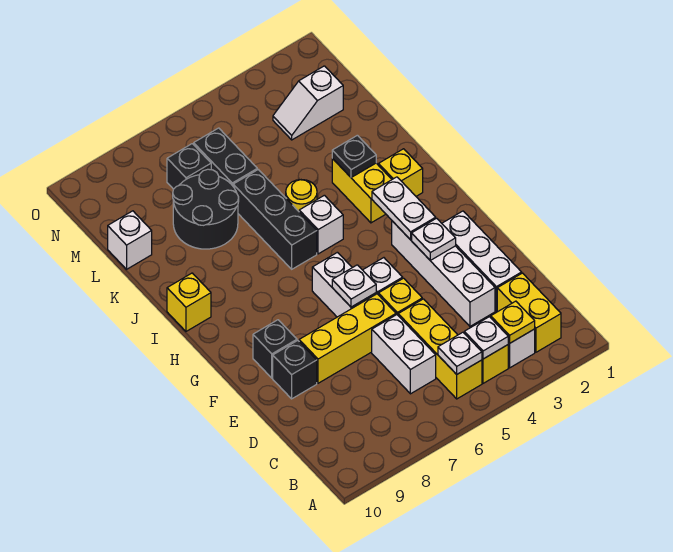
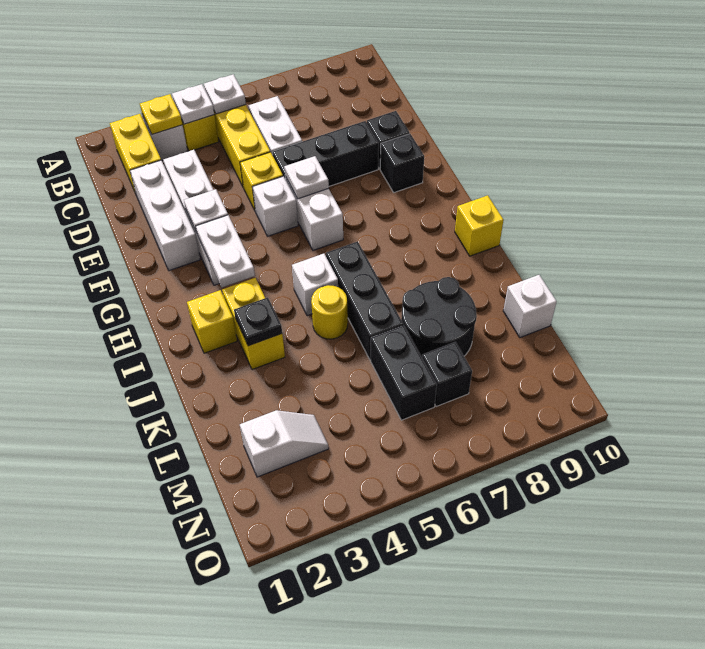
yellow 1x3 brick [299,294,396,383] -> black 1x3 brick [272,121,379,186]

